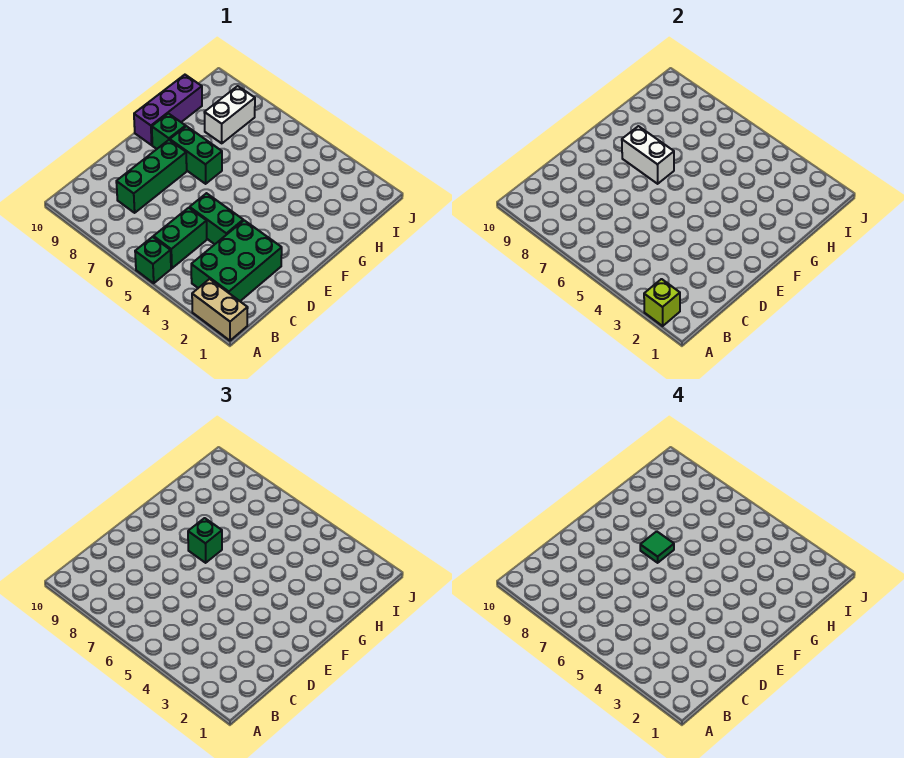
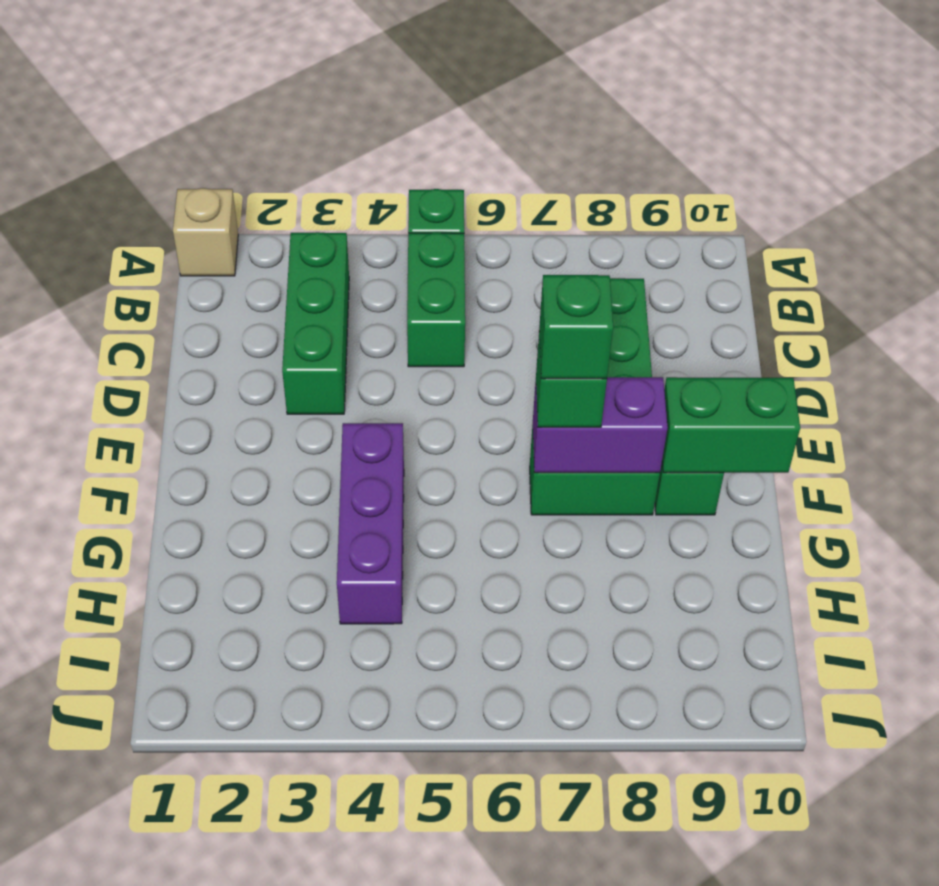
tan 1x2 brick [192,279,248,341] -> tan 1x1 brick [173,188,238,276]
lime 1x1 brick [644,279,680,326] -> none
green 2x3 brick [191,220,282,301] -> green 1x3 brick [282,232,349,414]
green 1x2 brick [190,193,243,244] -> green 1x2 brick moved to [662,377,800,473]
white 1x2 brick [622,126,674,184] -> purple 1x2 brick [533,377,668,473]
green 1x1 tile [640,531,674,563] -> green 1x1 brick [539,275,613,379]
purple 1x3 brick [134,75,202,145] -> purple 1x3 brick moved to [337,423,404,624]
white 1x2 brick [204,86,255,143] -> none

